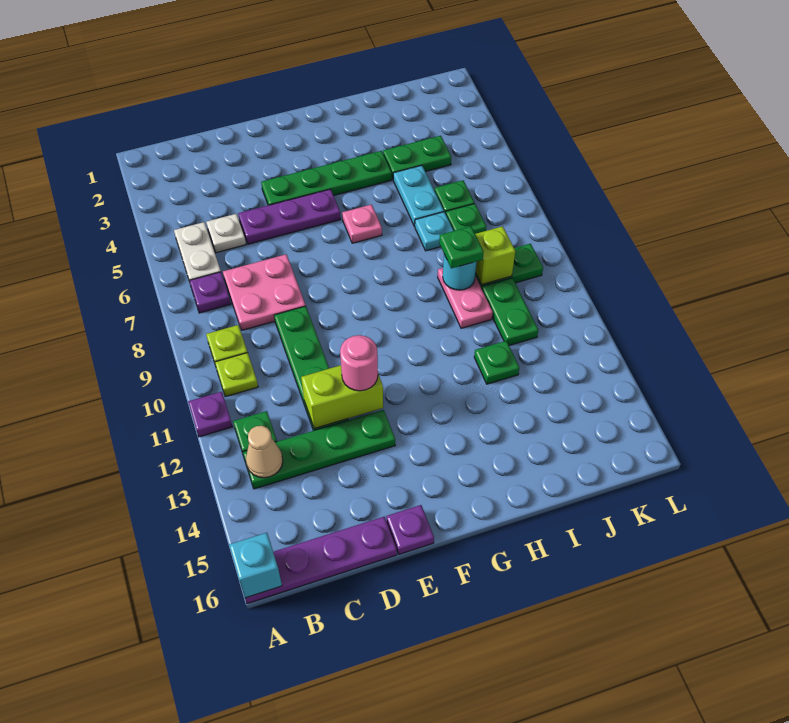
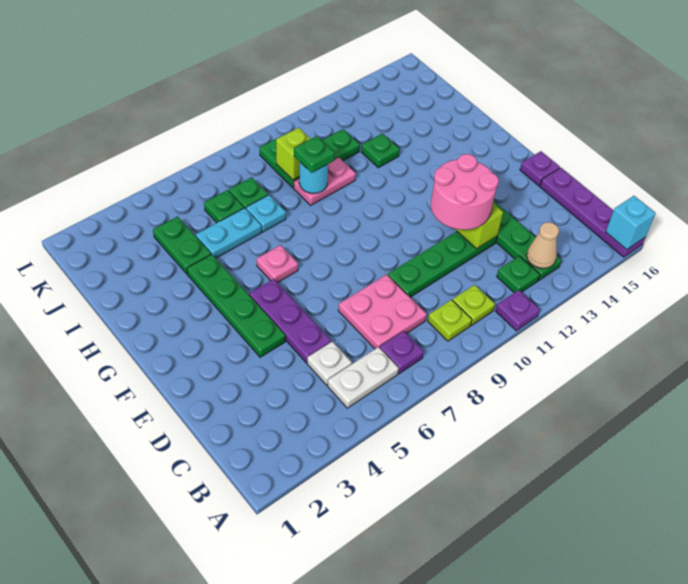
pink 1x1 round brick [340,335,378,391] -> pink 2x2 round brick [431,154,499,230]

